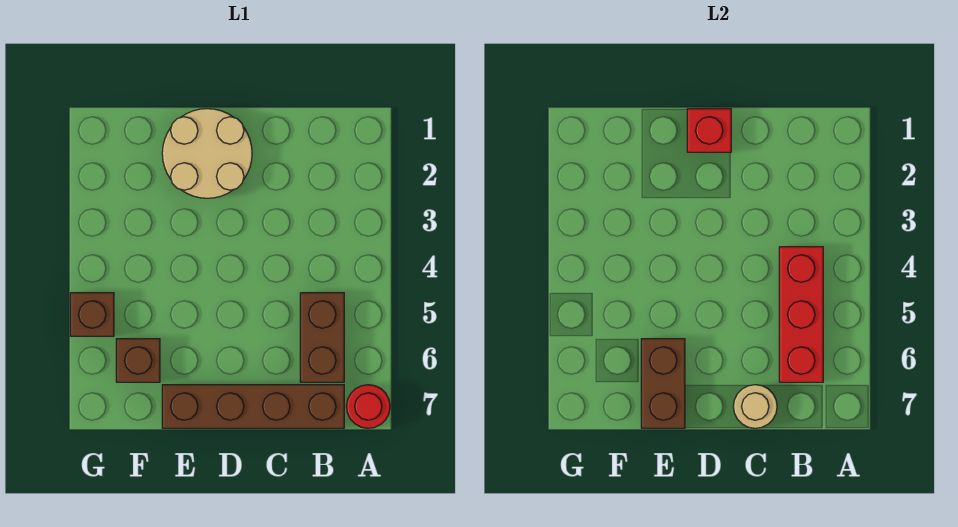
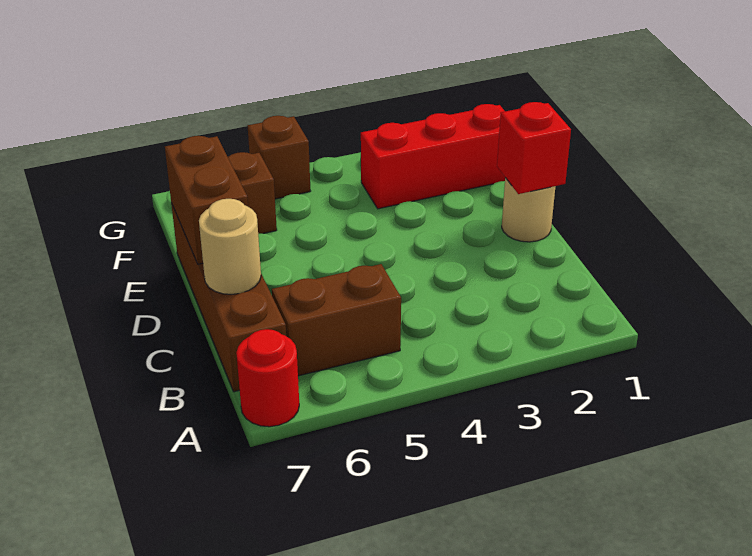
red 1x3 brick [779,247,823,382] -> red 1x3 brick moved to [361,104,505,209]
tan 2x2 round brick [162,109,252,198] -> tan 1x1 round brick [502,178,555,242]
brown 1x2 brick [641,339,685,428] -> brown 1x2 brick turned to [165,136,248,264]

